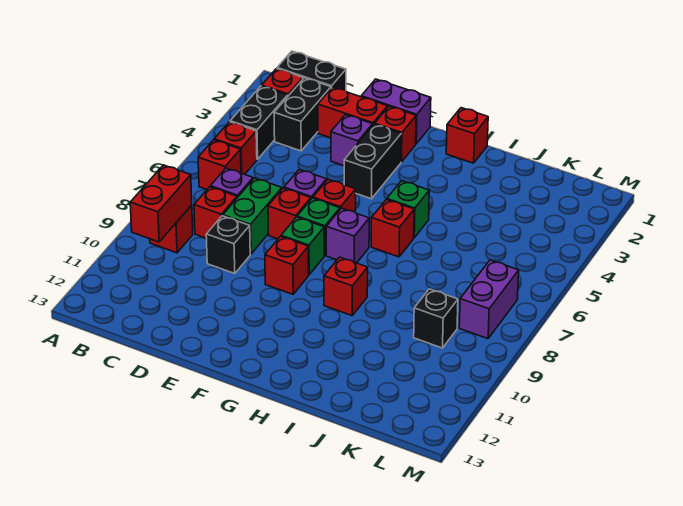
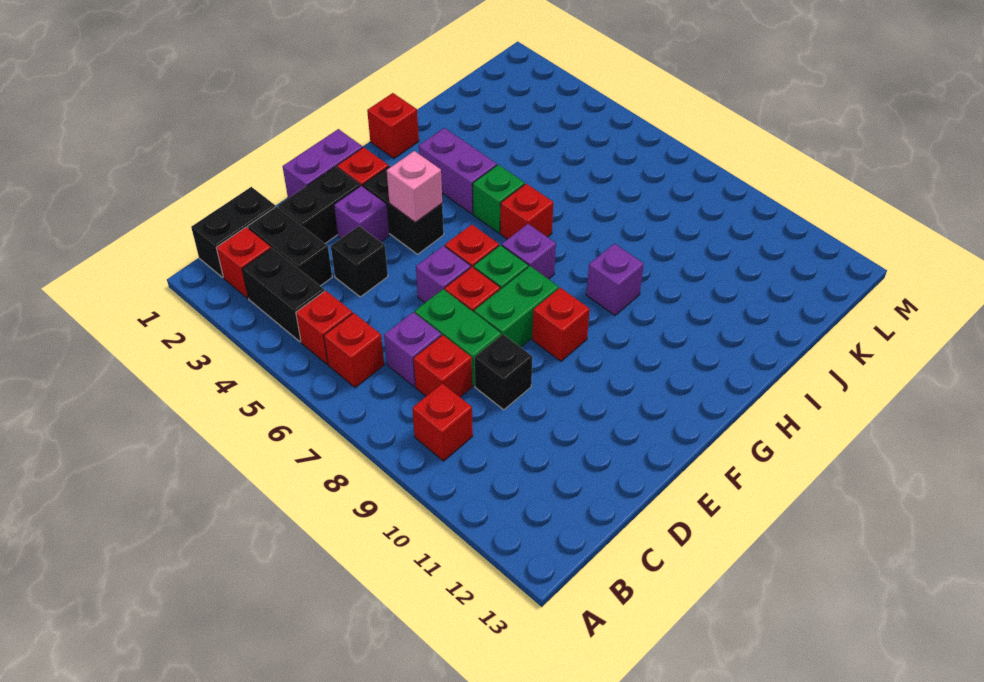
red 1x2 brick [130,165,192,242] -> none
red 1x2 brick [318,87,388,138] -> black 1x2 brick [278,167,360,243]
none -> pink 1x1 brick [387,151,442,223]
green 1x1 brick [281,217,324,275] -> green 1x2 brick [474,266,559,347]
red 1x1 brick [324,257,368,316] -> purple 1x1 brick [586,244,644,315]
black 1x1 brick [414,289,458,348] -> black 1x1 brick moved to [331,226,388,297]
purple 1x2 brick [459,260,519,339] -> purple 1x2 brick moved to [419,128,497,214]

